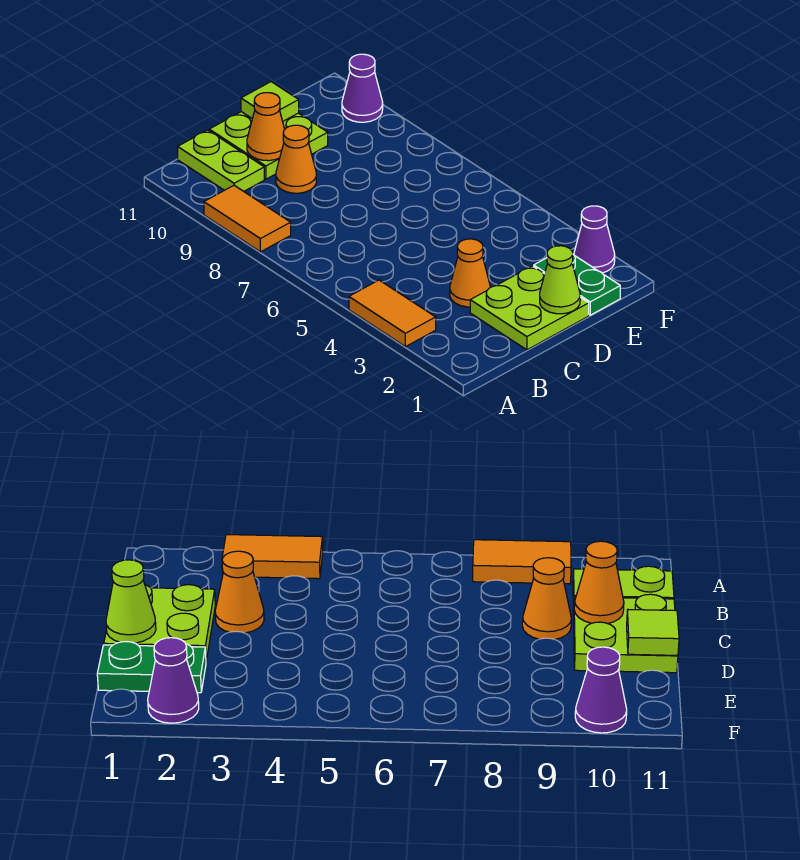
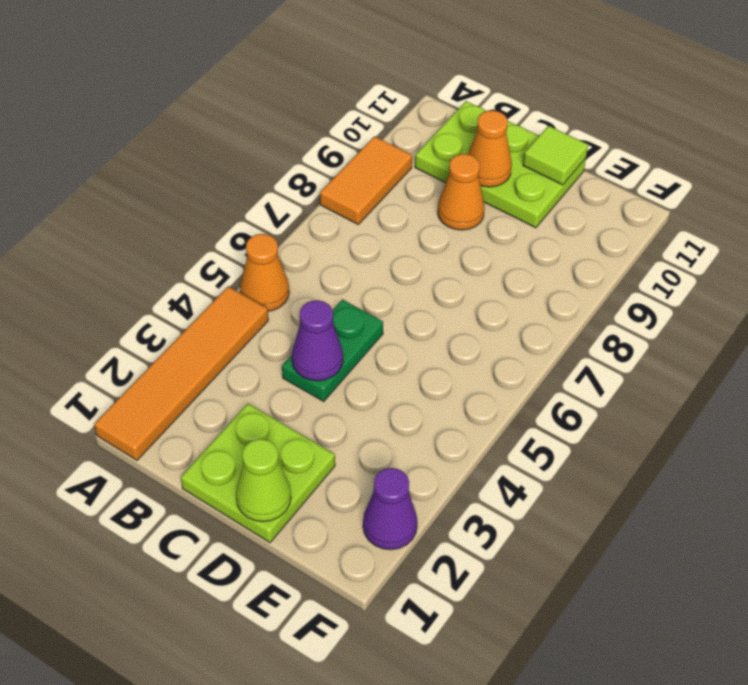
orange 1x2 tile [349,280,436,347] -> orange 1x4 tile [94,286,268,460]
orange 1x1 cone [450,239,490,307] -> orange 1x1 cone moved to [240,234,289,311]
green 1x2 plate [534,255,620,315] -> green 1x2 plate moved to [282,300,383,401]
purple 1x1 cone [342,54,383,122] -> purple 1x1 cone moved to [292,300,343,381]

